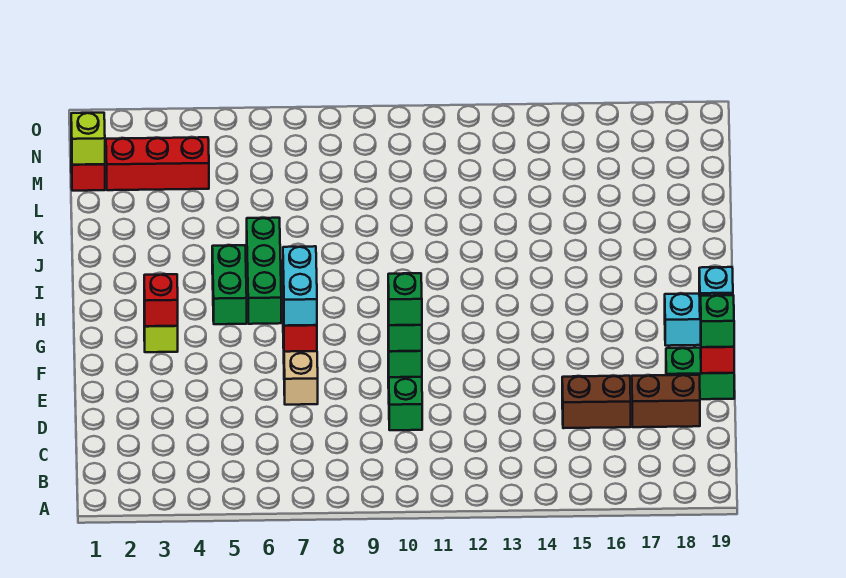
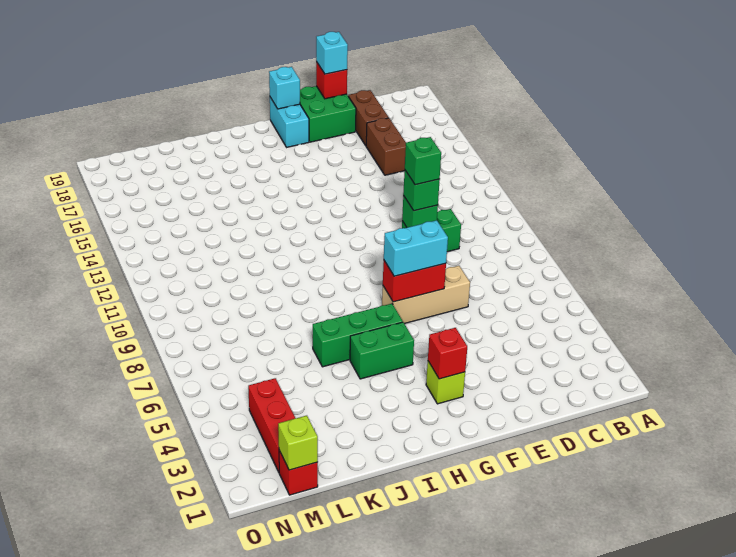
green 1x2 brick [666,348,734,399] -> green 2x2 brick [300,86,356,142]
green 1x1 brick [701,295,734,347] -> cyan 1x1 brick [316,32,348,74]

